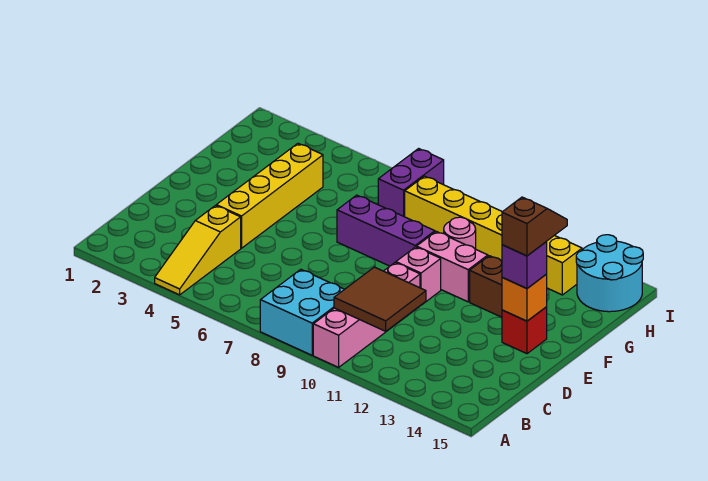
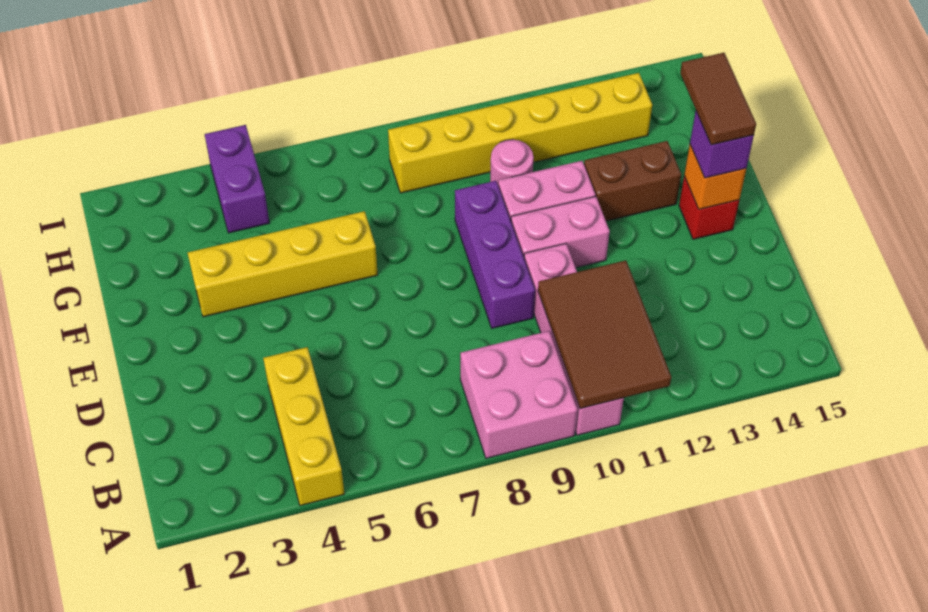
yellow 1x3 slope [155,206,241,295] -> yellow 1x3 brick [263,347,344,506]
cyan 2x2 brick [260,269,344,355] -> pink 2x2 brick [460,331,577,458]
brown 2x2 tile [334,267,426,331] -> brown 2x3 tile [538,260,671,409]
yellow 1x4 brick [216,143,323,248] -> yellow 1x4 brick turned to [188,211,378,317]
pink 1x1 brick [396,247,441,304] -> pink 1x2 brick [511,196,610,268]
brown 1x2 slope [502,197,567,256] -> brown 1x2 tile [680,53,756,145]
purple 1x3 brick [337,195,435,266] -> purple 1x3 brick turned to [455,181,535,328]
purple 1x2 brick [378,149,444,217] -> purple 1x2 brick moved to [205,125,269,233]
cyan 2x2 round brick [576,235,643,312] -> none

